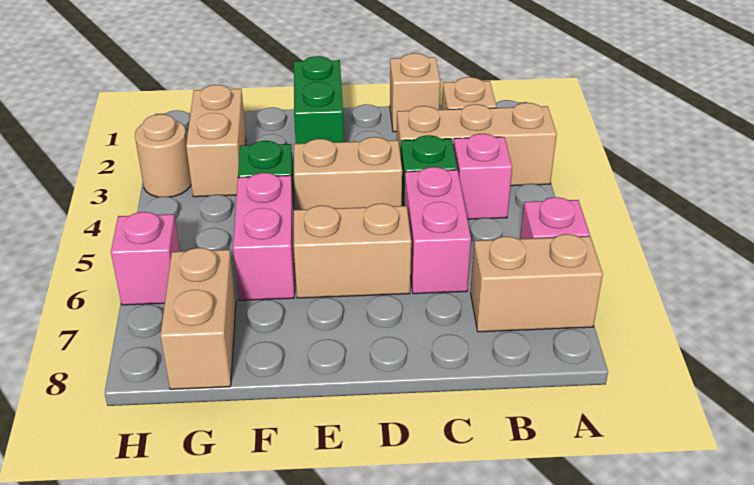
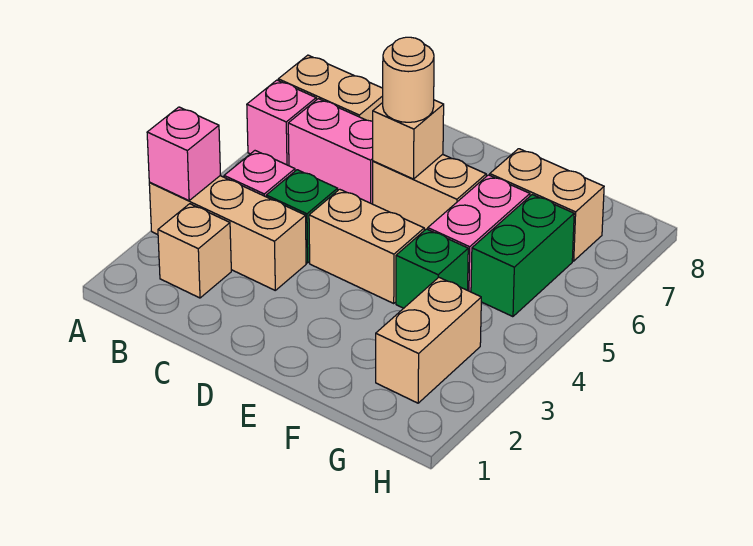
tan 1x1 brick [390,53,440,132] -> tan 1x1 brick moved to [373,100,444,179]
pink 1x2 brick [404,167,471,294] -> pink 1x2 brick turned to [288,99,373,204]
green 1x2 brick [294,56,344,144] -> green 1x2 brick moved to [471,195,574,317]
tan 1x2 brick [160,248,236,389] -> tan 1x2 brick turned to [490,149,604,261]
tan 1x1 round brick [135,114,191,197] -> tan 1x1 round brick moved to [383,37,434,122]
pink 1x1 brick [111,212,180,305] -> pink 1x1 brick moved to [147,107,220,200]

